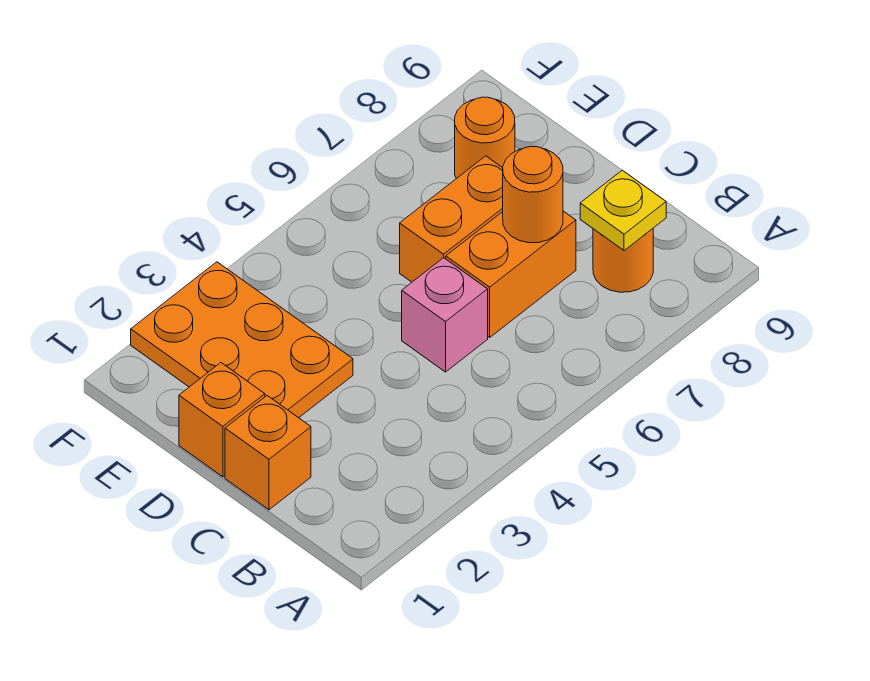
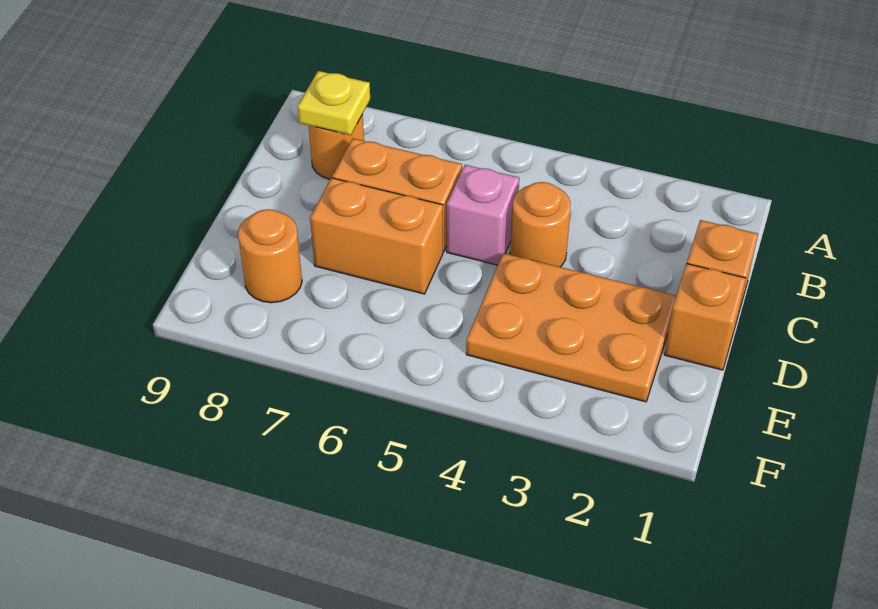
orange 1x1 round brick [503,147,563,243] -> orange 1x1 round brick moved to [510,182,571,267]
orange 2x3 plate [131,262,353,418] -> orange 2x3 plate turned to [466,253,676,402]

